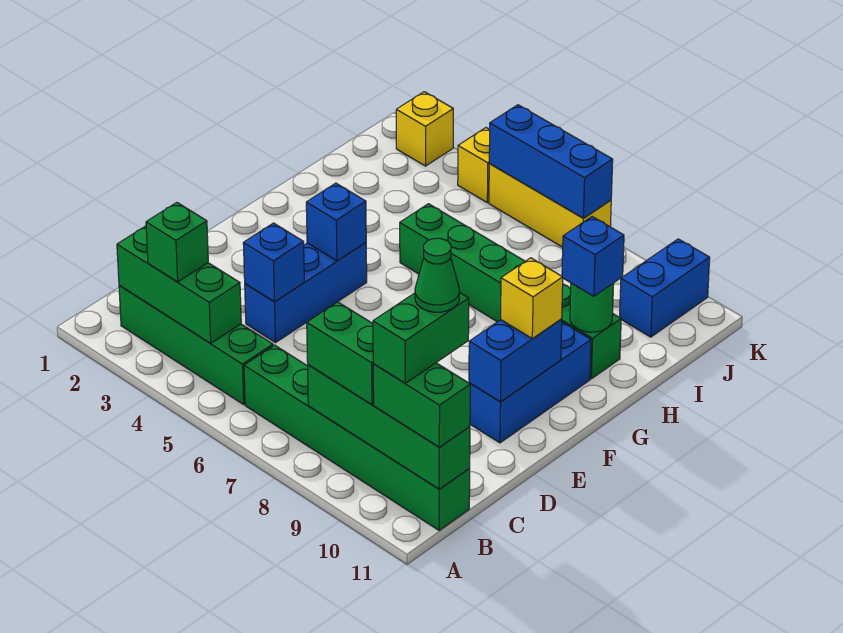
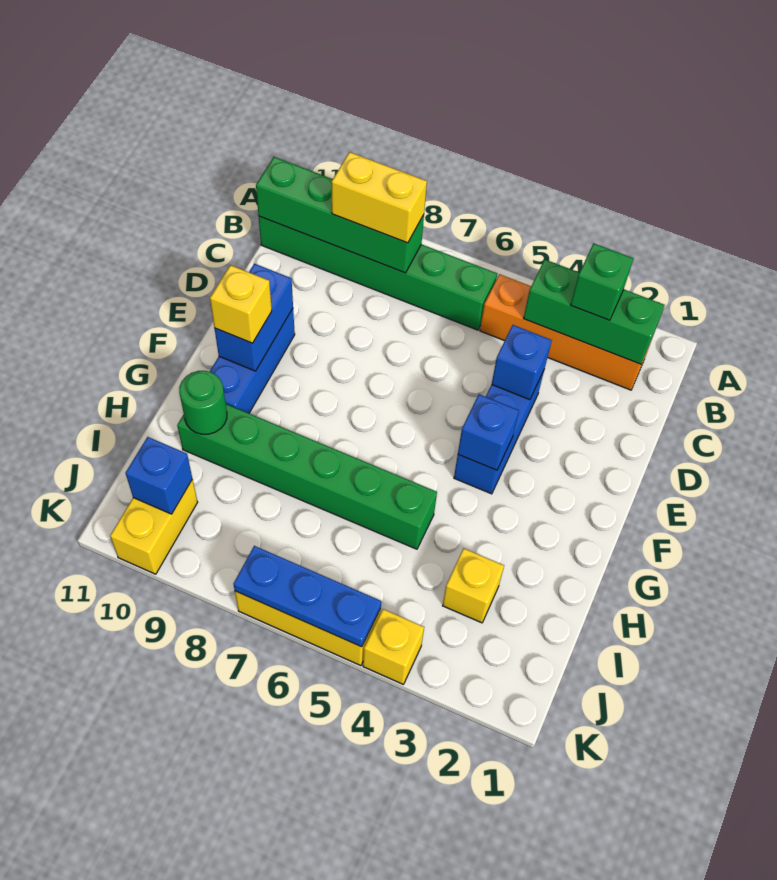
green 1x4 brick [119,285,273,404] -> orange 1x4 brick [480,274,651,390]
green 1x2 brick [307,302,374,405] -> yellow 1x2 brick [332,152,427,243]
green 1x2 brick [373,363,470,447] -> none
green 1x2 brick [373,292,469,383] -> none
green 1x1 cone [415,238,459,312] -> none
blue 1x1 brick [562,217,624,296] -> blue 1x1 brick moved to [126,437,192,514]
blue 1x2 brick [620,239,710,337] -> yellow 1x2 brick [110,479,198,574]
yellow 1x1 brick [396,92,453,166] -> yellow 1x1 brick moved to [443,548,504,623]
blue 1x3 brick [489,105,613,218] -> blue 1x3 plate [233,546,381,647]

